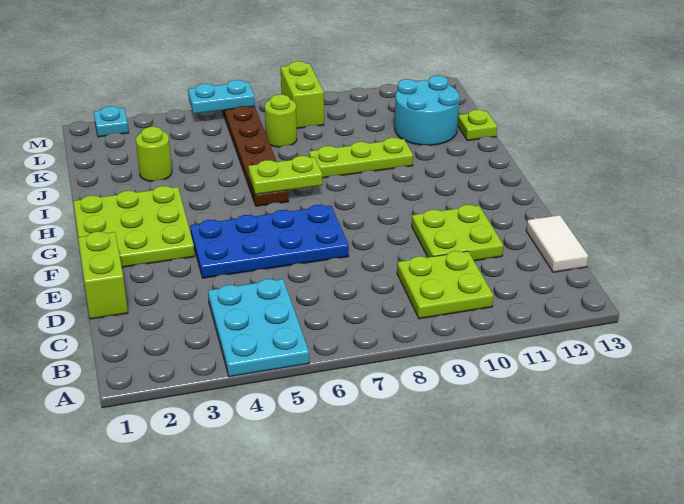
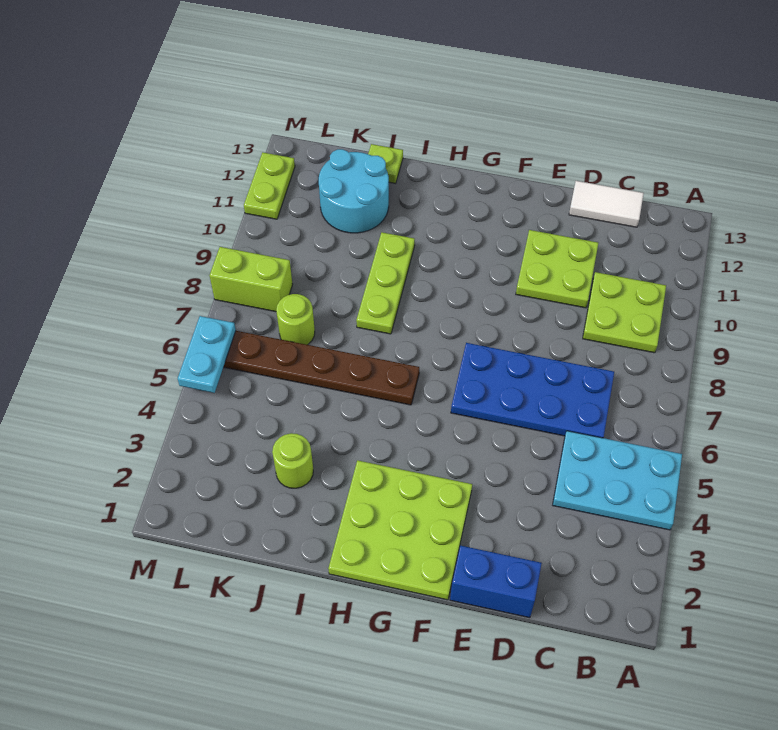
lime 1x2 brick [78,231,128,319] -> blue 1x2 brick [450,545,542,618]
blue 2x4 plate [190,205,349,278] -> blue 2x4 plate turned to [451,343,614,438]
lime 1x2 plate [248,156,323,195] -> lime 1x2 plate moved to [244,152,295,219]
cyan 1x1 plate [94,106,129,137] -> none

